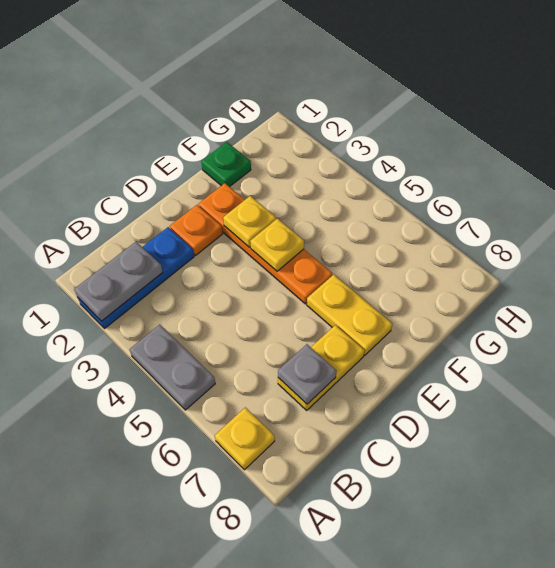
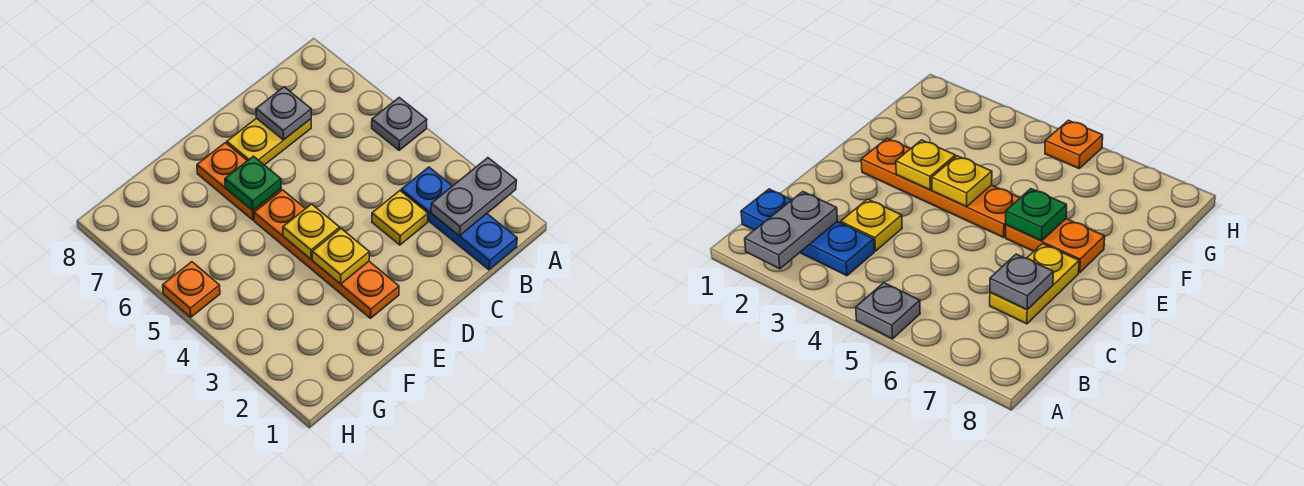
blue 1x3 plate [78,227,194,328] -> blue 1x3 plate turned to [401,167,517,270]
grey 1x2 plate [129,324,215,410] -> grey 1x1 plate [372,98,427,150]
yellow 1x1 plate [215,407,275,470] -> yellow 1x1 plate moved to [372,191,428,245]
orange 1x1 plate [170,205,222,256] -> orange 1x1 plate moved to [163,262,220,317]
yellow 1x2 plate [307,275,392,355] -> orange 1x2 plate [197,143,281,220]
green 1x1 plate [201,142,251,187] -> green 1x1 plate moved to [225,156,281,211]

